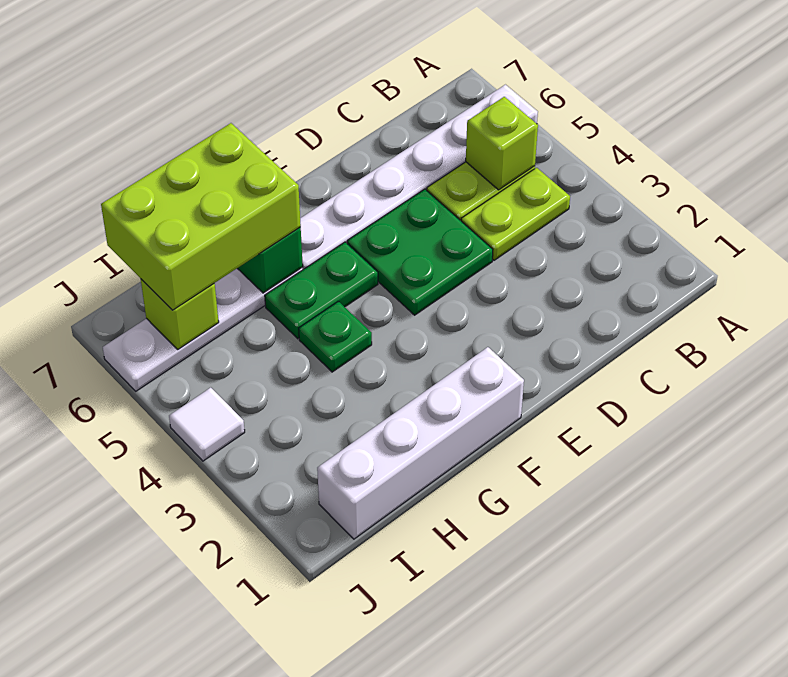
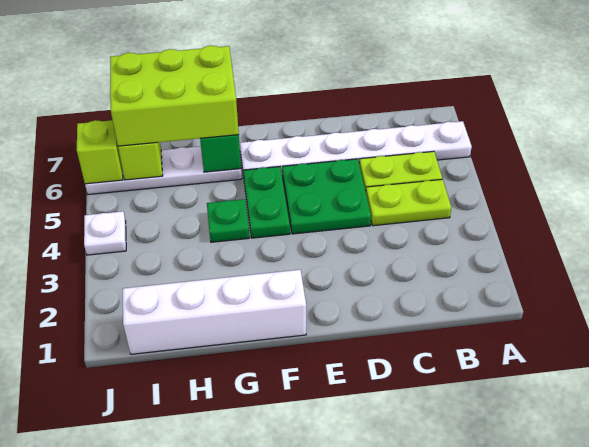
lime 1x1 brick [466,97,538,190] -> lime 1x1 brick moved to [77,120,123,184]
green 1x2 plate [265,242,378,339] -> green 1x2 plate turned to [243,167,290,238]
white 1x1 tile [169,388,245,461] -> white 1x1 plate [84,211,126,255]

